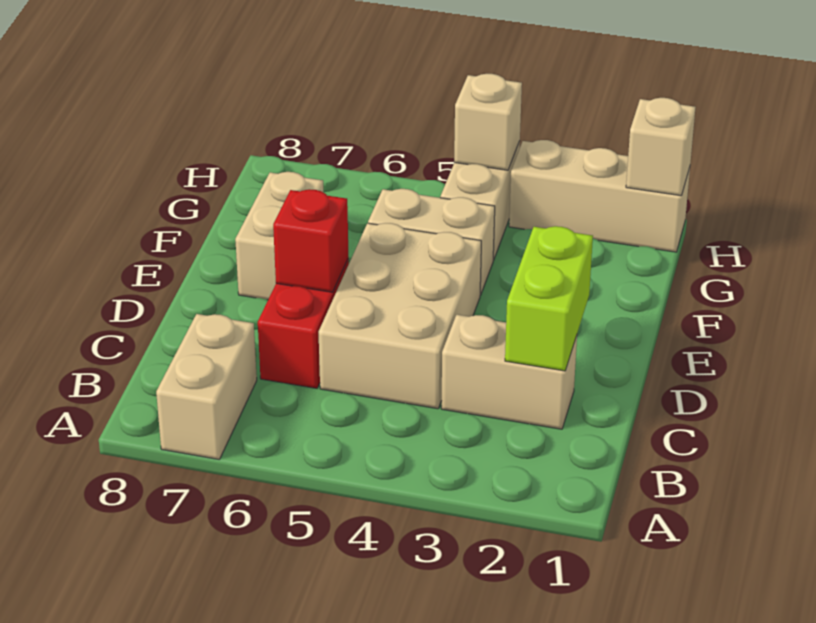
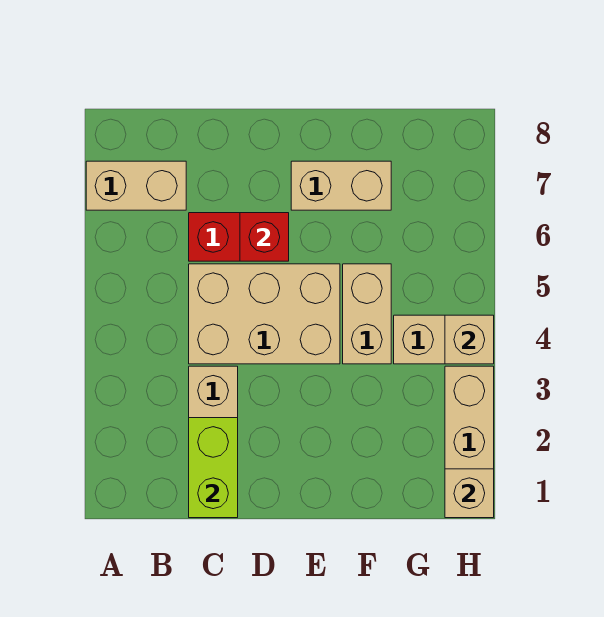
lime 1x2 brick [505,226,593,371] -> lime 1x2 brick turned to [189,418,238,518]

